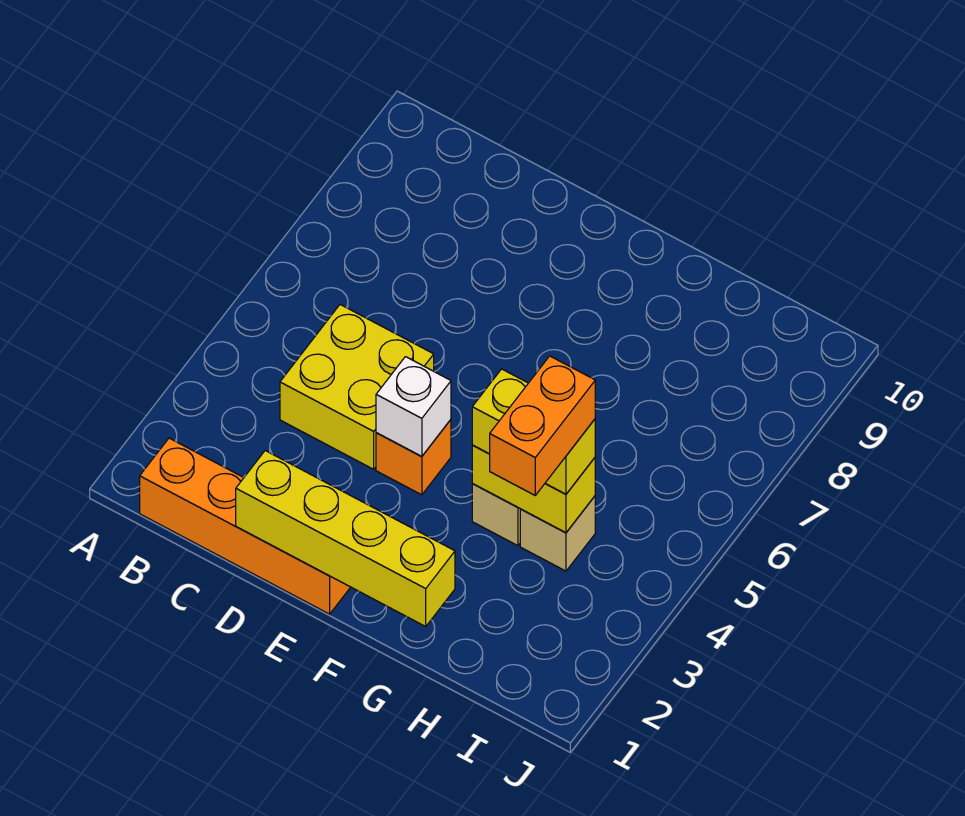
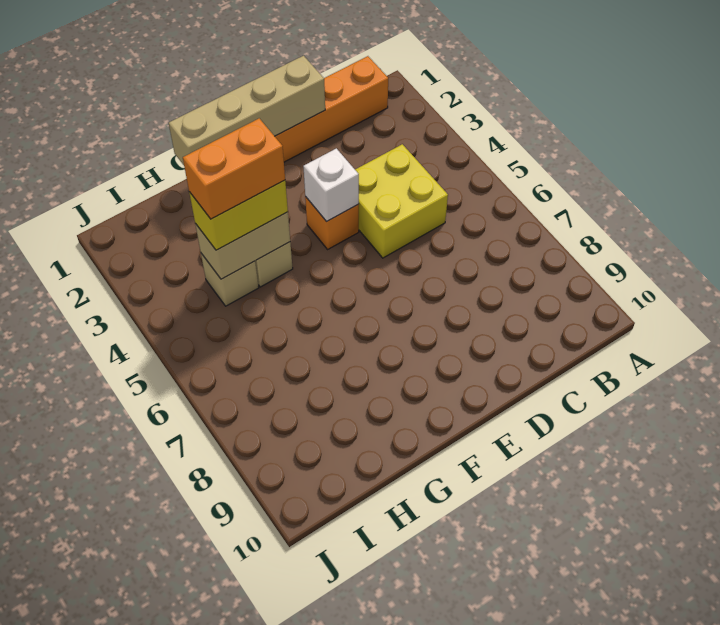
yellow 1x4 brick [236,451,455,626] -> tan 1x4 brick [169,56,325,165]
yellow 1x2 brick [472,445,595,533] -> tan 1x2 brick [195,212,290,279]
orange 1x2 brick [490,356,595,495] -> orange 1x2 brick turned to [183,118,285,219]

